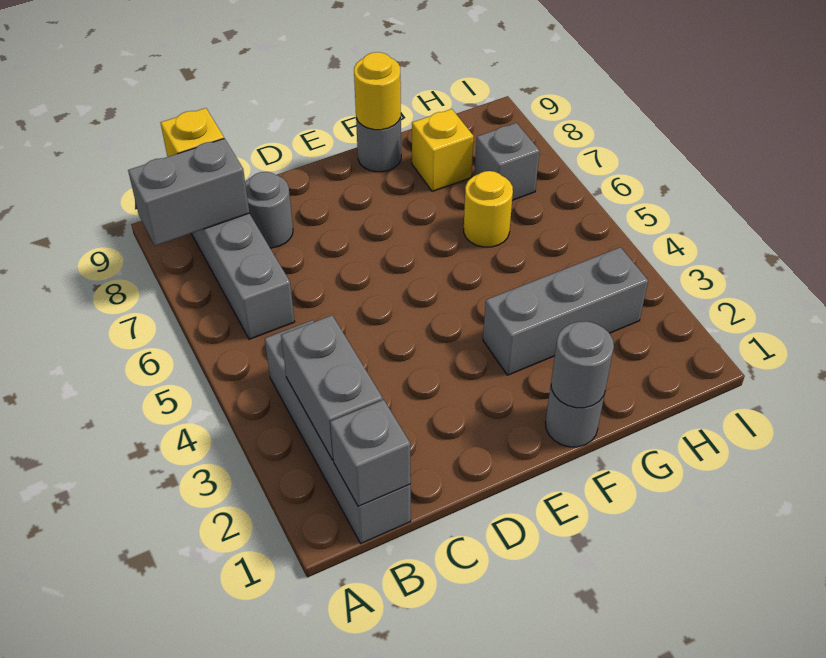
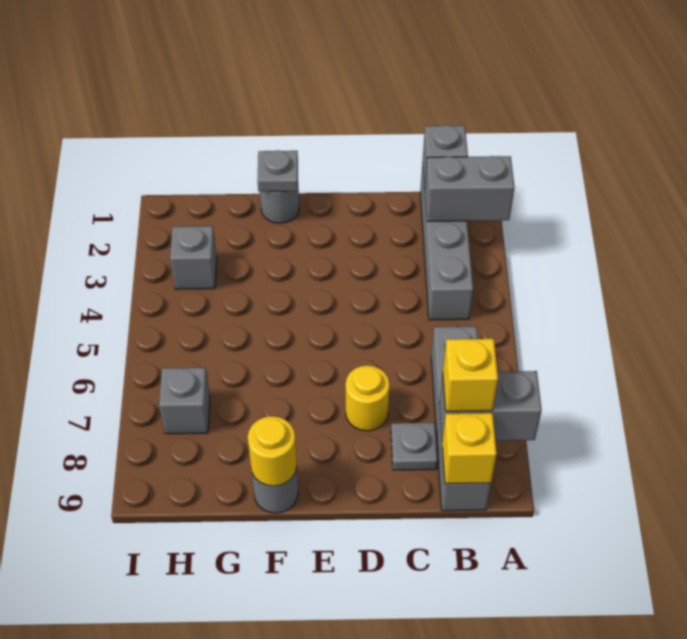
grey 1x2 brick [281,315,383,460] -> grey 1x2 brick turned to [425,156,515,221]
grey 1x1 round brick [245,172,293,248] -> grey 1x1 plate [391,423,438,470]
grey 1x1 round brick [551,321,614,408] -> grey 1x1 plate [257,150,298,192]
grey 1x3 brick [483,247,648,375] -> grey 1x1 brick [170,226,217,289]
yellow 1x1 round brick [464,171,513,247] -> yellow 1x1 round brick moved to [346,365,390,431]
yellow 1x1 brick [412,109,473,191] -> yellow 1x1 brick moved to [443,339,498,411]

